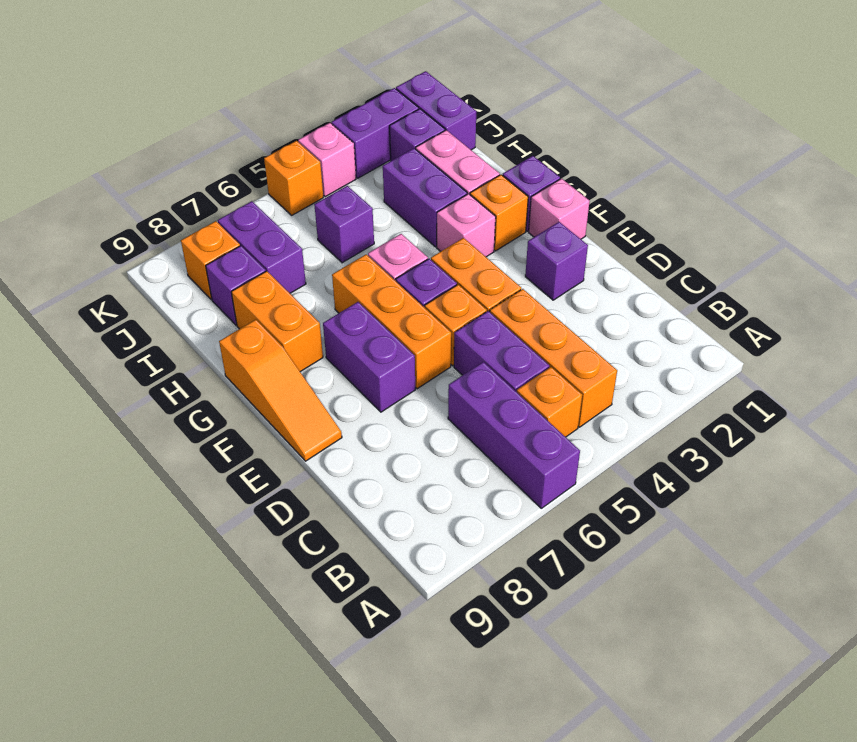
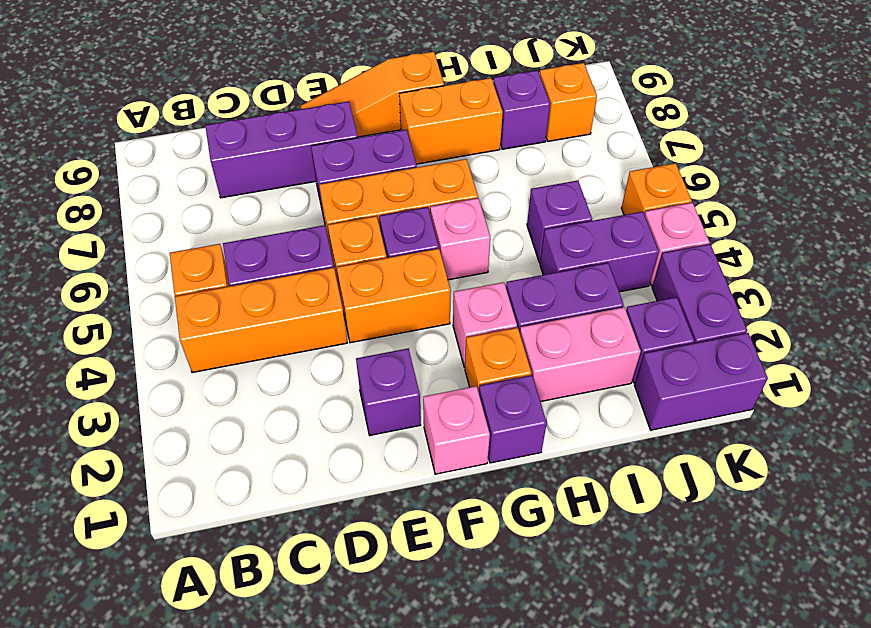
purple 1x3 brick [448,362,580,508] -> purple 1x3 brick moved to [205,102,358,198]
purple 1x2 brick [218,201,306,293] -> purple 1x2 brick moved to [540,212,659,292]

